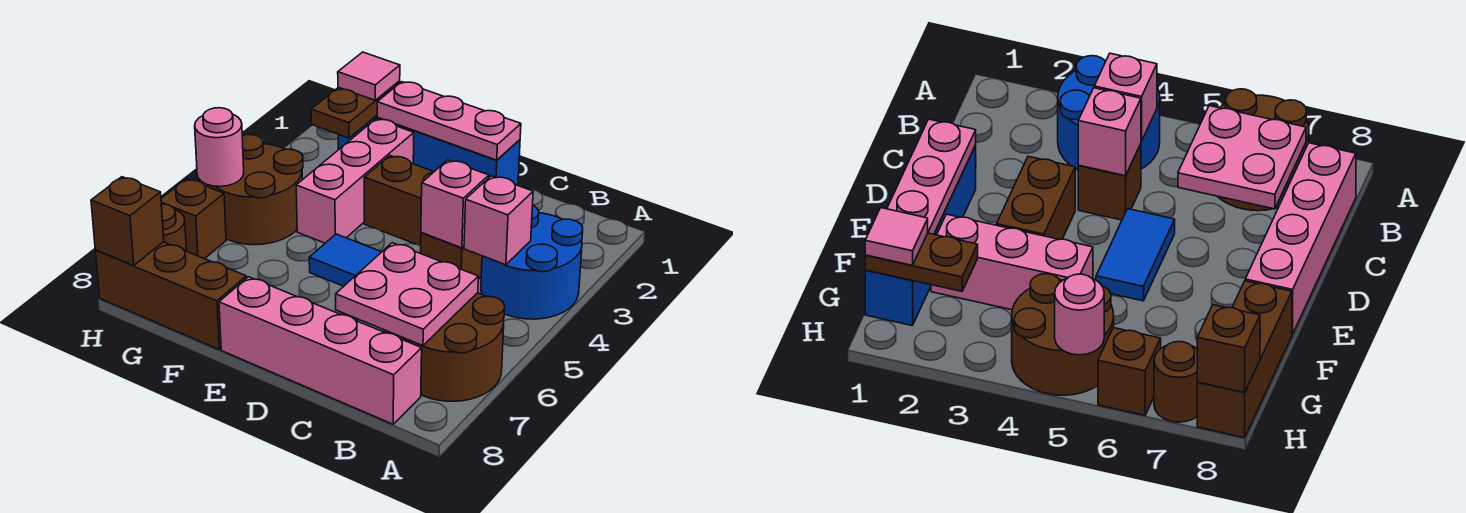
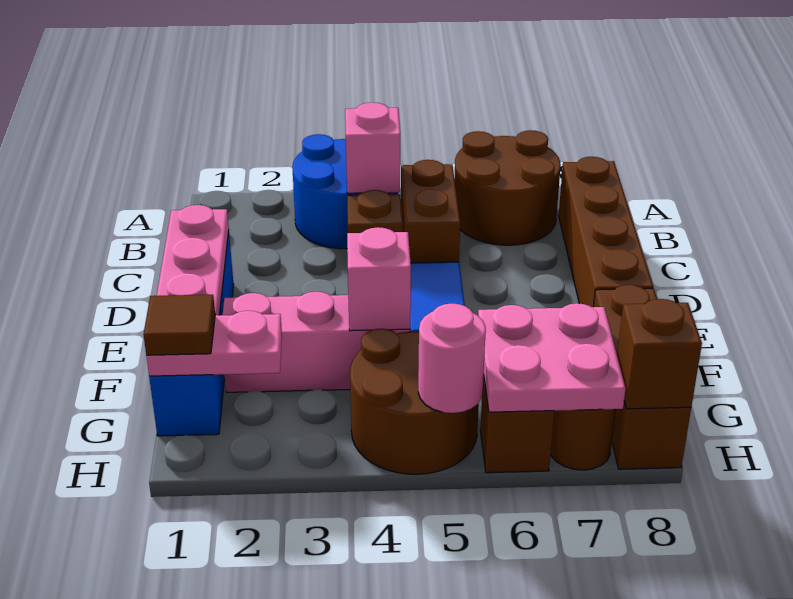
pink 2x2 plate [336,243,478,346] -> pink 2x2 plate moved to [478,303,626,412]
pink 1x4 brick [219,277,422,424] -> brown 1x4 brick [559,157,653,307]
pink 1x1 brick [421,160,489,248] -> pink 1x1 brick moved to [347,227,411,331]
brown 1x2 brick [364,156,434,246] -> brown 1x2 brick moved to [401,160,460,263]
brown 1x2 plate [311,81,400,138] -> pink 1x2 plate [146,311,282,376]
pink 1x1 tile [338,52,400,100] -> brown 1x1 tile [144,295,215,355]

